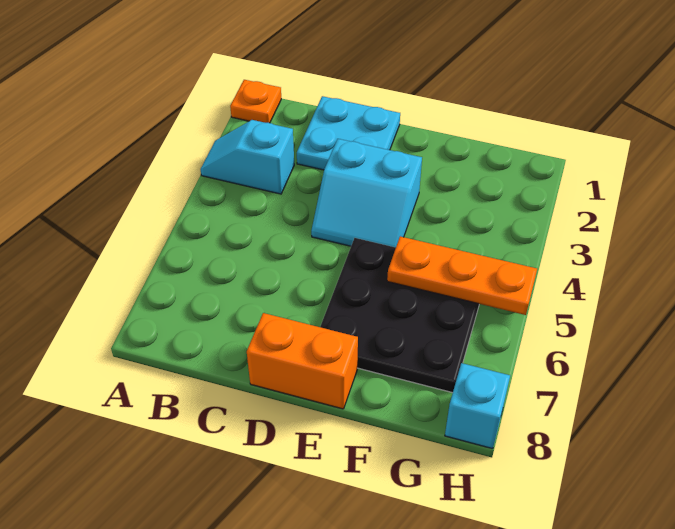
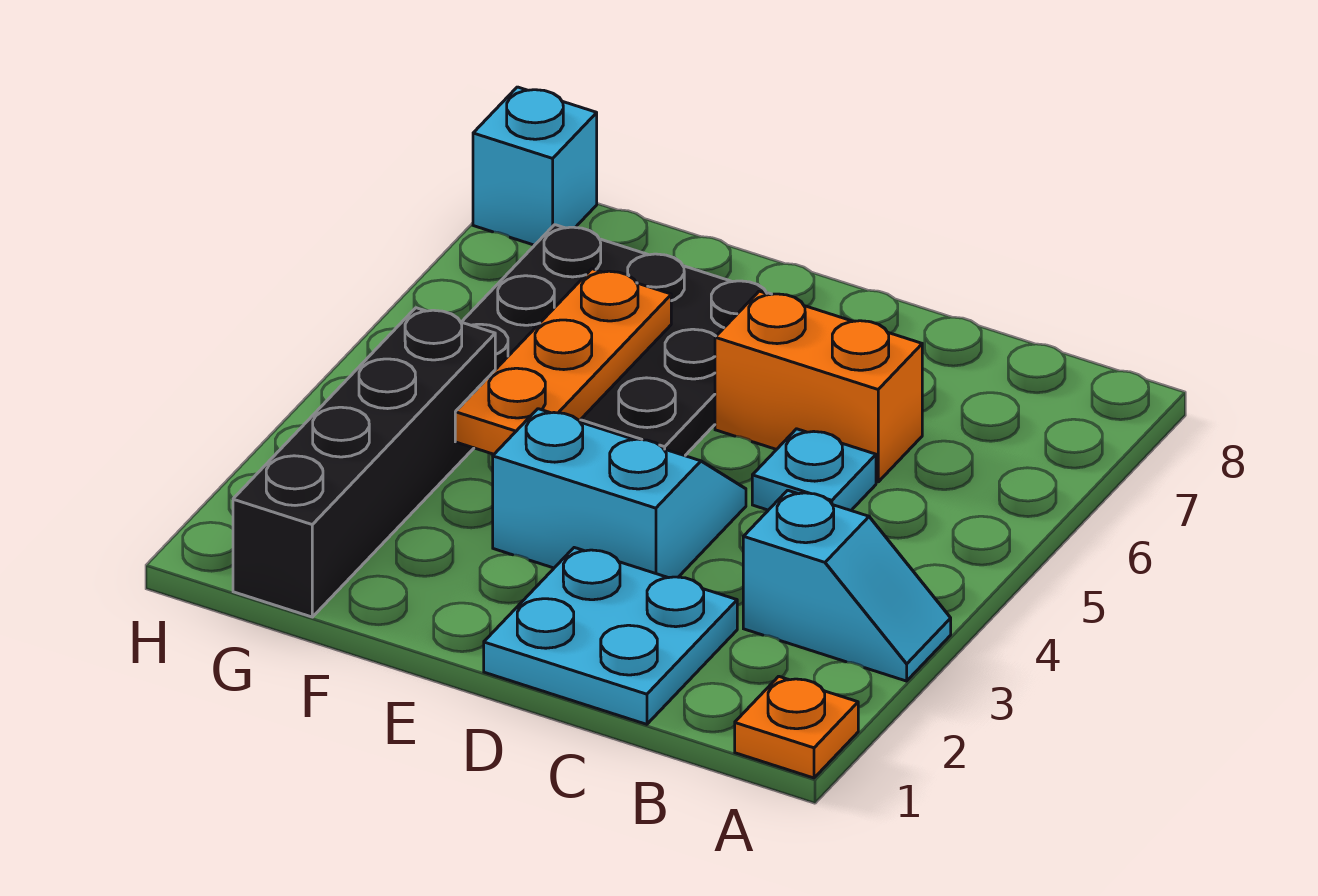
none -> cyan 1x1 plate [752,429,876,510]
orange 1x2 brick [247,313,358,409] -> orange 1x2 brick moved to [715,291,922,482]
orange 1x3 plate [387,236,537,315] -> orange 1x3 plate turned to [455,269,671,454]
none -> black 1x4 brick [233,308,495,617]

